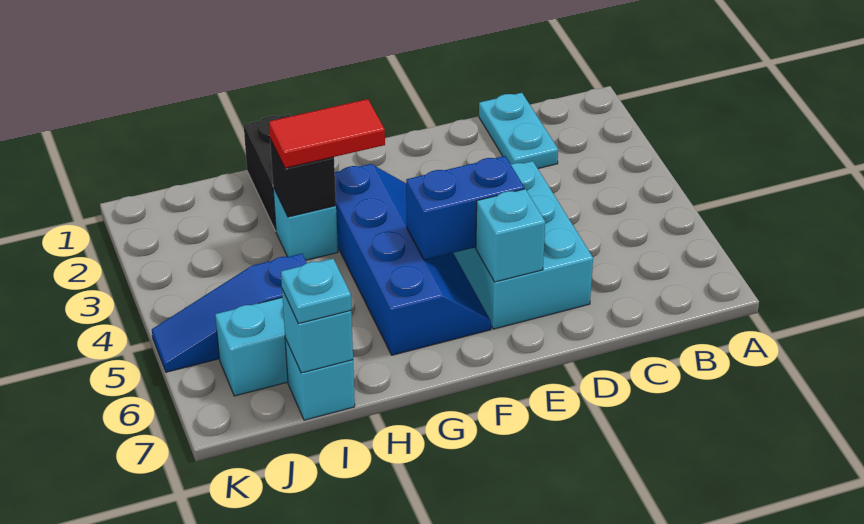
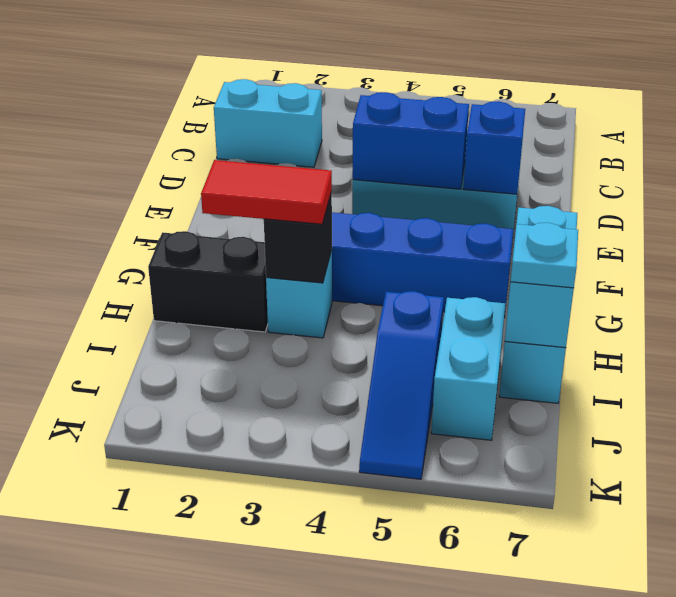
cyan 1x2 plate [479,93,558,168] -> cyan 1x2 brick [214,79,322,167]
blue 1x2 brick [406,156,524,260] -> blue 1x2 brick turned to [352,92,469,189]
cyan 1x1 brick [476,189,545,282] -> blue 1x1 brick [463,101,525,194]
red 1x2 tile [269,99,385,168] -> red 1x2 tile turned to [201,160,332,224]
cyan 1x1 brick [282,289,353,373] -> cyan 1x2 brick [505,206,577,348]

